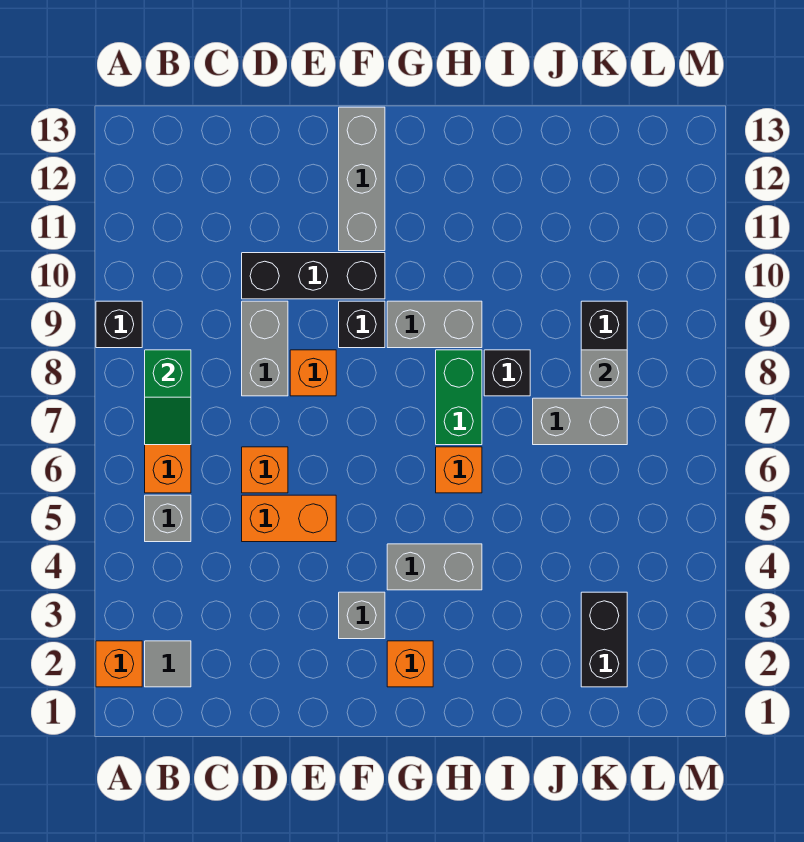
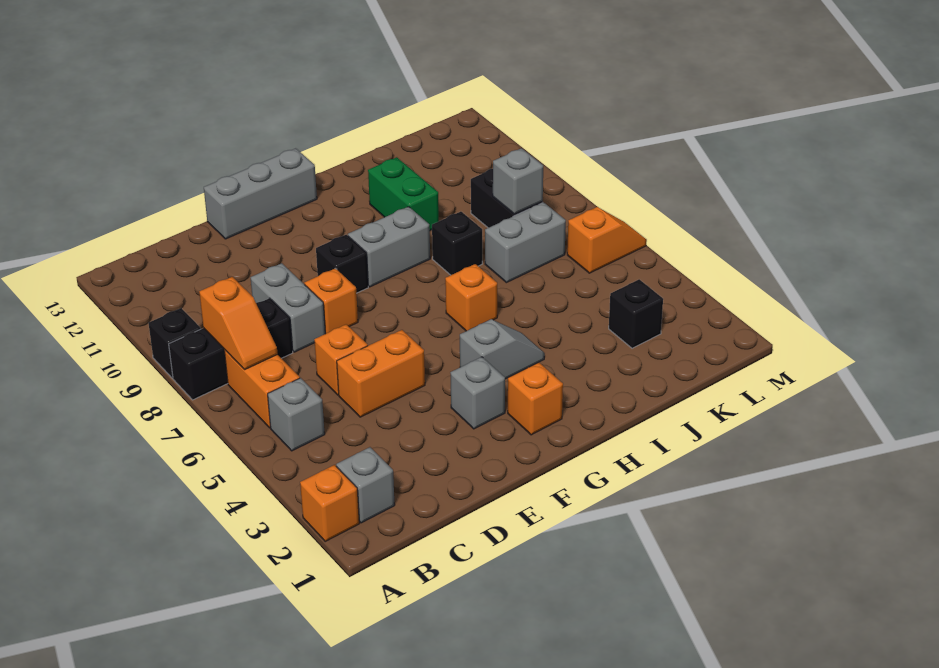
grey 1x1 tile [145,641,191,687] -> grey 1x1 brick [336,447,395,523]
green 1x2 slope [145,350,191,445] -> orange 1x2 slope [199,277,277,370]
black 1x3 brick [242,253,385,299] -> black 1x3 brick moved to [169,298,293,400]
grey 1x3 brick [339,107,385,251] -> grey 1x3 brick turned to [204,148,317,239]
grey 1x2 brick [387,544,482,590] -> grey 1x2 slope [460,319,545,379]
green 1x2 brick [436,350,482,445] -> green 1x2 brick moved to [368,157,439,231]
black 1x2 brick [581,592,627,687] -> black 1x1 brick [609,279,663,348]
none -> orange 1x2 slope [567,207,647,273]

